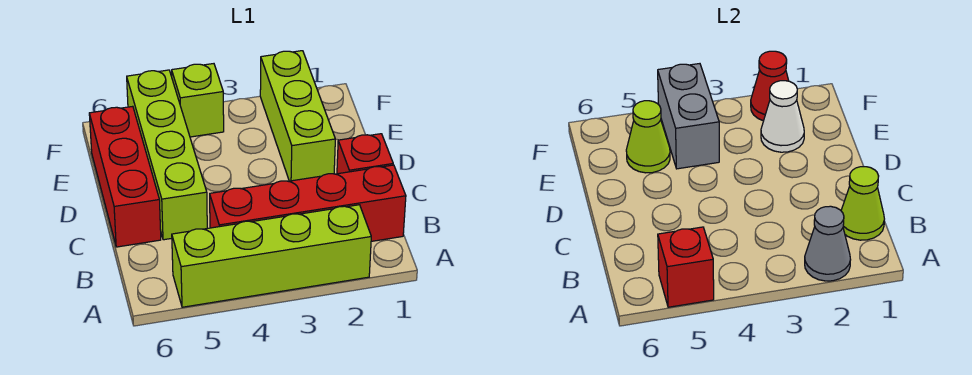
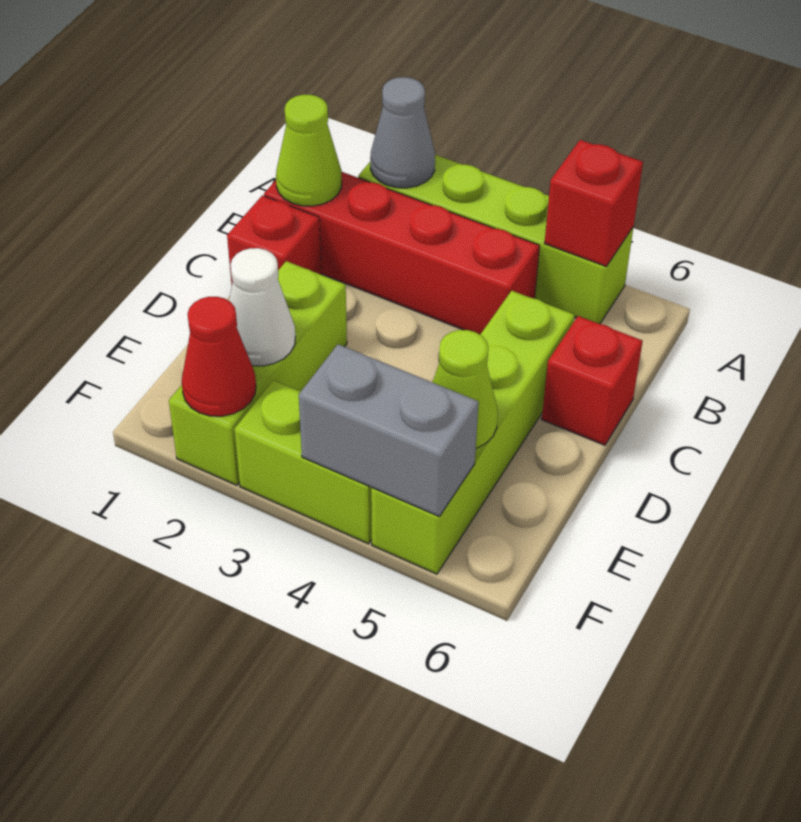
red 1x3 brick [89,106,161,247] -> red 1x1 brick [542,316,643,445]
grey 1x2 brick [658,64,719,169] -> grey 1x2 brick turned to [299,344,479,516]
lime 1x1 brick [172,64,224,137] -> lime 1x2 brick [234,380,372,544]

